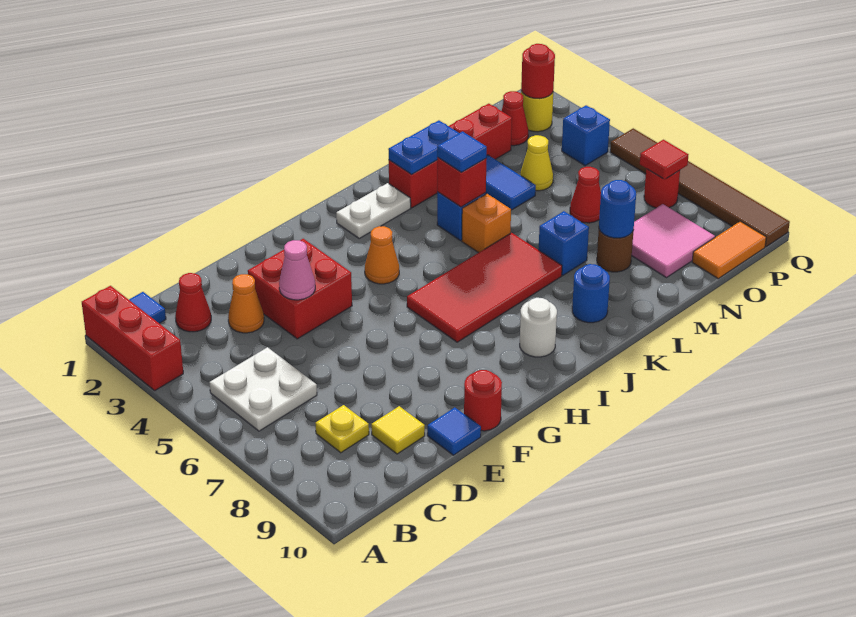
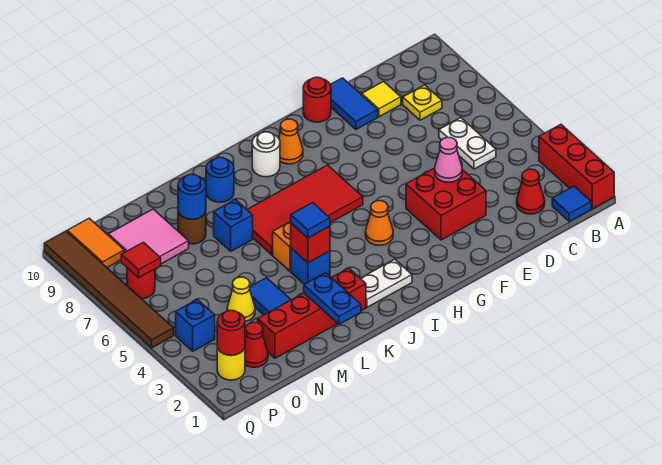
white 2x2 plate [209,347,317,431] -> white 1x2 plate [439,118,496,169]
orange 1x1 cone [228,274,264,333] -> orange 1x1 cone moved to [279,119,303,164]
blue 1x1 tile [427,407,481,455] -> blue 1x2 tile [330,78,378,129]
blue 1x2 plate [388,120,459,175] -> blue 1x2 plate turned to [304,273,361,324]
red 1x1 cone [570,167,601,223] -> none
orange 1x2 tile [692,221,766,279] -> orange 1x2 tile turned to [67,218,124,267]

